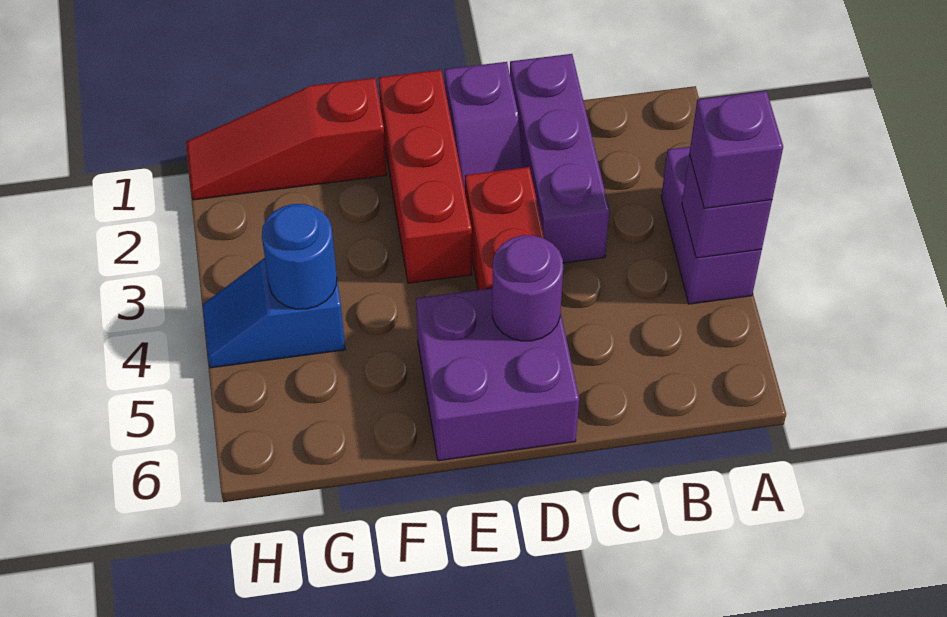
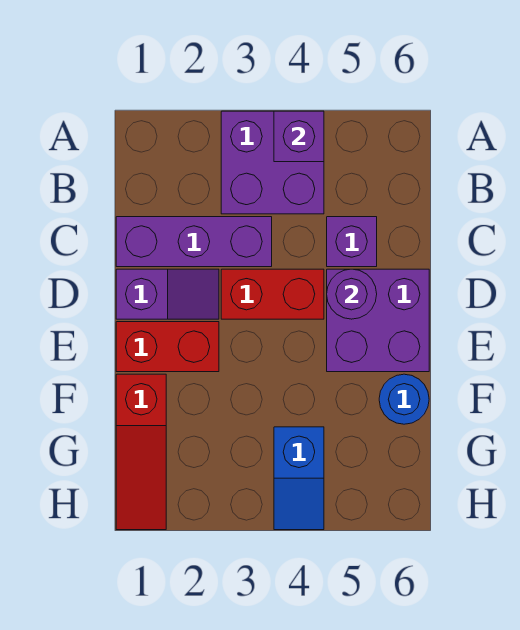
purple 1x2 brick [661,147,762,304] -> purple 2x2 brick [221,111,324,214]
purple 1x1 brick [689,91,783,208] -> purple 1x1 brick moved to [327,217,377,267]
red 1x3 brick [379,70,472,283] -> red 1x2 brick [116,322,219,372]
blue 1x1 round brick [262,204,337,309] -> blue 1x1 round brick moved to [379,374,429,424]

